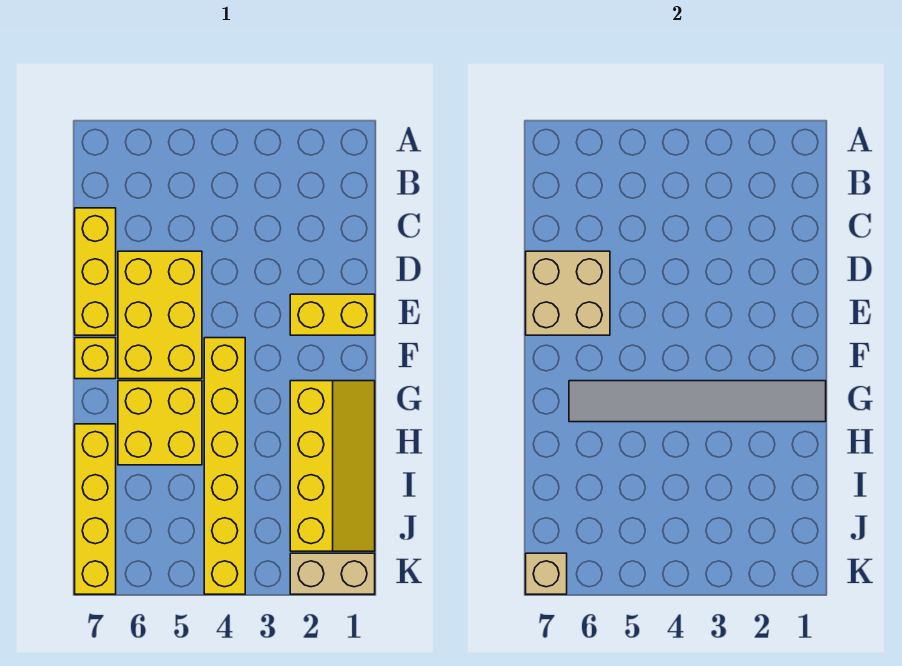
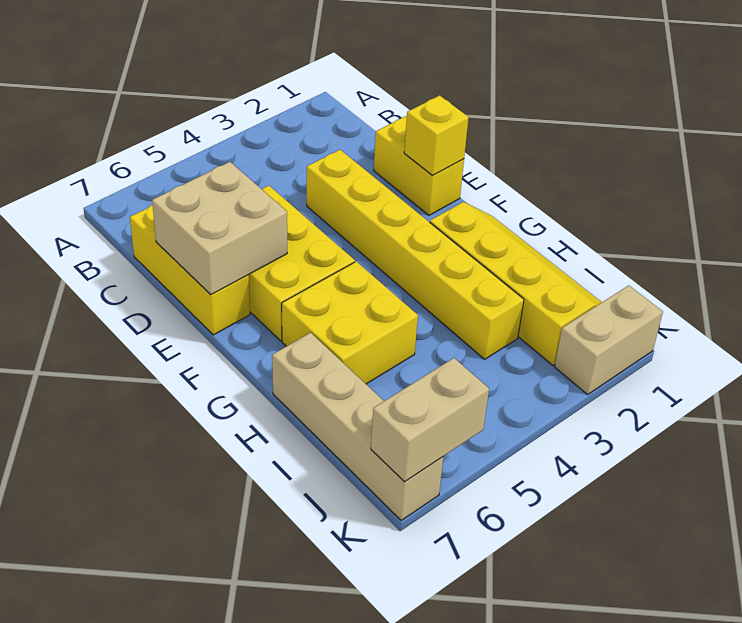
yellow 1x2 brick [290,294,375,335] -> yellow 1x2 brick turned to [374,116,464,215]
yellow 1x6 brick [204,338,245,594] -> yellow 1x6 brick moved to [307,150,524,359]
yellow 1x1 brick [75,338,116,379] -> yellow 1x1 brick moved to [404,95,469,175]
grey 1x6 tile [569,381,826,422] -> none
yellow 1x4 brick [75,424,116,594] -> tan 1x4 brick [272,333,443,520]
tan 1x1 brick [526,553,567,594] -> tan 1x2 brick [371,358,489,482]

